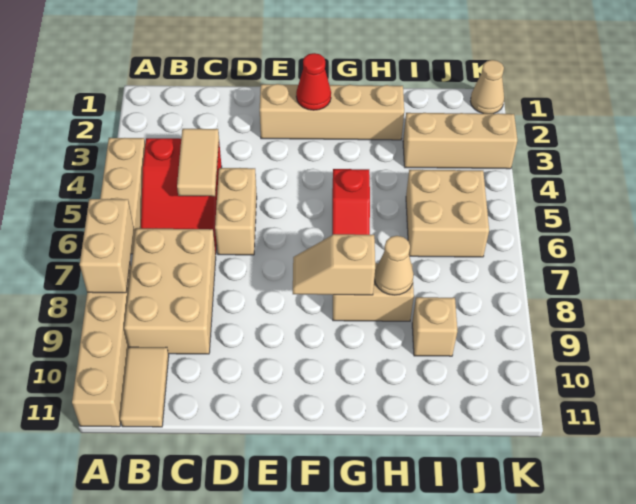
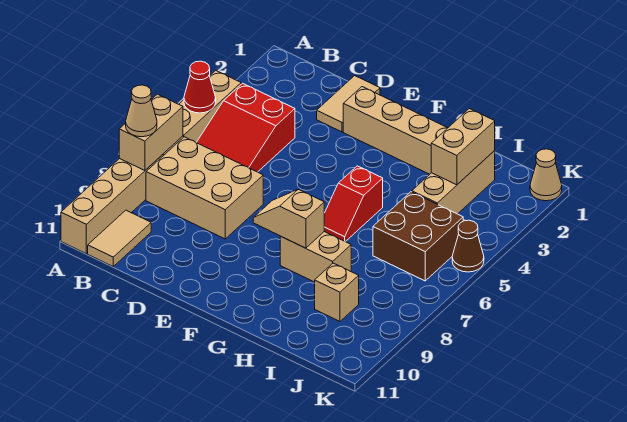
tan 2x3 brick [124,228,216,354] -> tan 2x3 brick turned to [146,137,263,239]
tan 1x2 tile [177,129,219,196] -> tan 1x2 tile moved to [317,76,380,132]
tan 1x2 brick [215,168,257,255] -> tan 1x2 brick moved to [431,109,495,185]
red 1x1 cone [296,53,331,110] -> red 1x1 cone moved to [184,61,216,113]
tan 1x1 cone [374,236,414,295] -> tan 1x1 cone moved to [126,85,157,137]
tan 1x3 brick [403,113,517,169] -> tan 1x3 brick turned to [412,151,495,214]
tan 2x2 brick [406,170,489,257] -> brown 2x2 brick [373,192,463,281]
none -> brown 1x1 cone [452,220,484,272]

